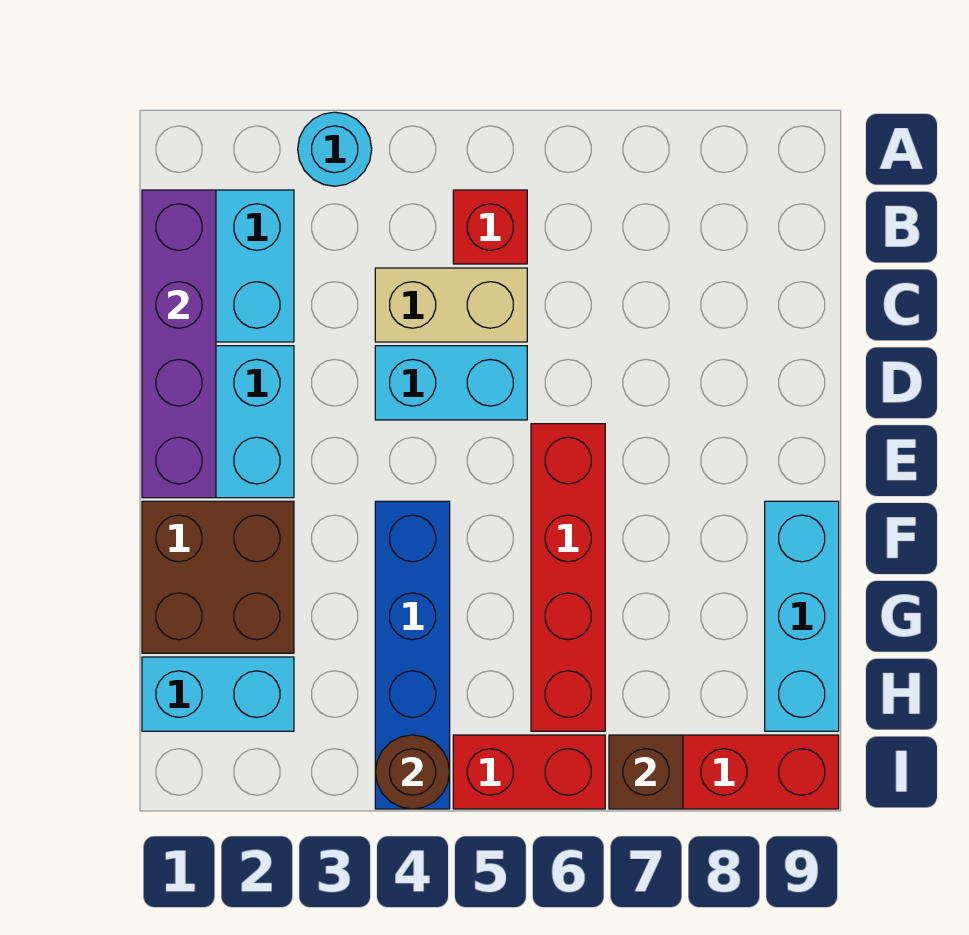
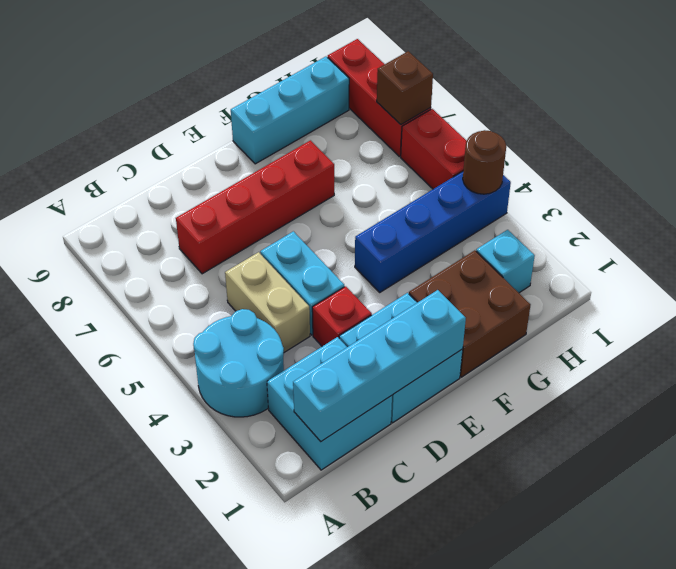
cyan 1x1 round brick [298,112,372,186] -> cyan 2x2 round brick [193,309,284,417]
purple 1x4 brick [142,190,216,498] -> cyan 1x4 brick [293,290,466,441]
red 1x1 brick [453,190,527,264] -> red 1x1 brick moved to [312,286,372,346]
red 1x4 brick [531,424,605,731] -> red 1x4 brick moved to [176,140,334,274]
cyan 1x2 brick [142,657,294,731] -> cyan 1x1 brick [476,230,535,293]

